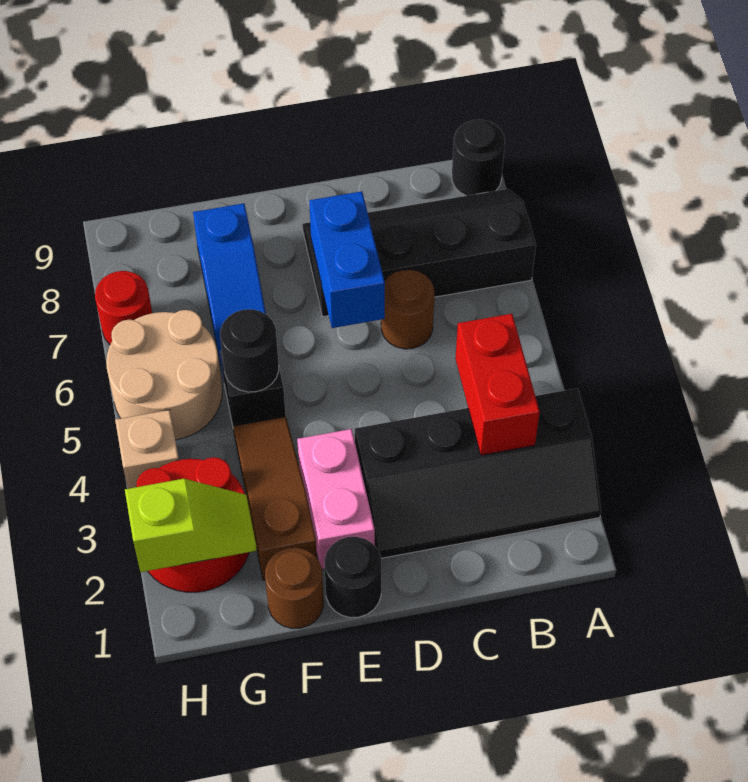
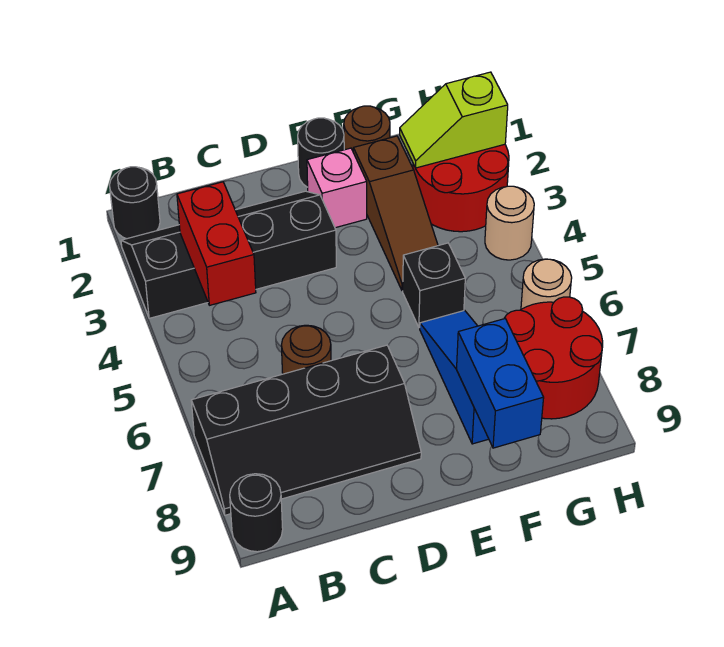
blue 1x2 brick [309,191,385,328] -> blue 1x2 brick moved to [457,319,544,448]
pink 1x2 brick [297,429,375,569] -> pink 1x1 brick [307,148,367,228]
black 1x1 round brick [220,309,279,392] -> black 1x1 round brick moved to [110,167,160,239]
tan 2x2 round brick [106,310,222,440] -> tan 1x1 round brick [521,259,572,309]
tan 1x1 brick [115,410,179,489] -> tan 1x1 round brick [485,186,534,260]
red 1x1 round brick [95,271,152,344] -> red 2x2 round brick [504,297,603,419]

